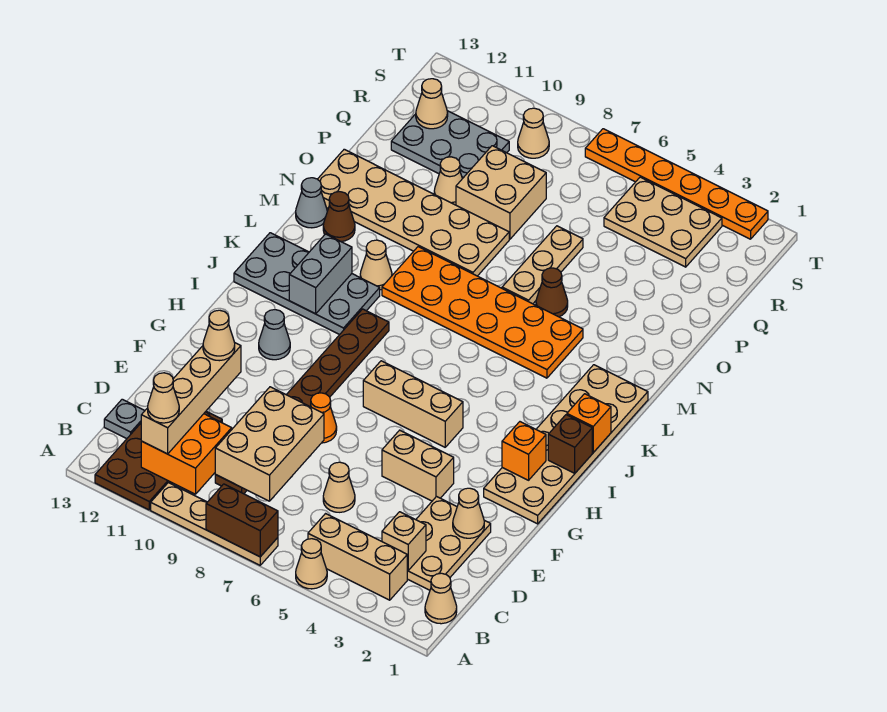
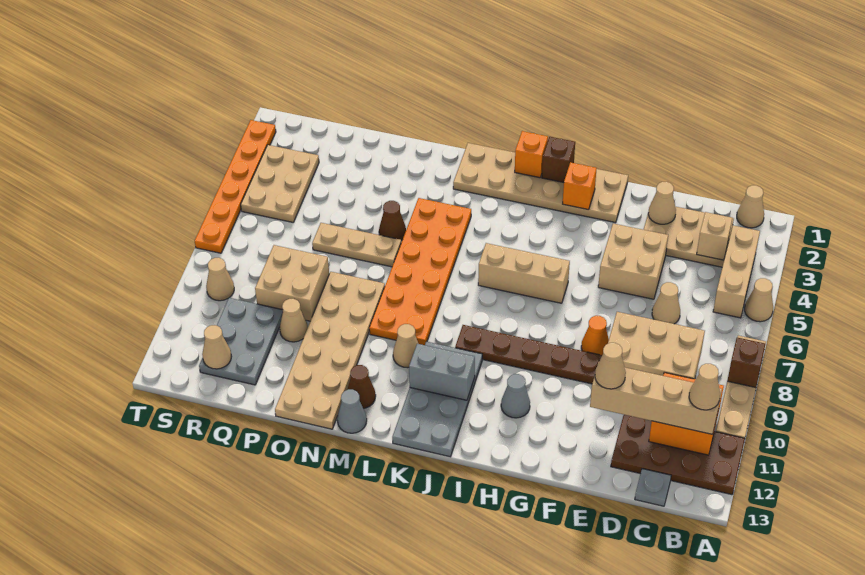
brown 1x2 brick [206,484,278,557] -> brown 1x1 brick [728,337,765,388]
tan 1x2 brick [382,430,454,501] -> tan 2x2 brick [598,224,668,299]
tan 1x3 brick [363,361,463,447] -> tan 1x3 brick turned to [478,243,570,303]

